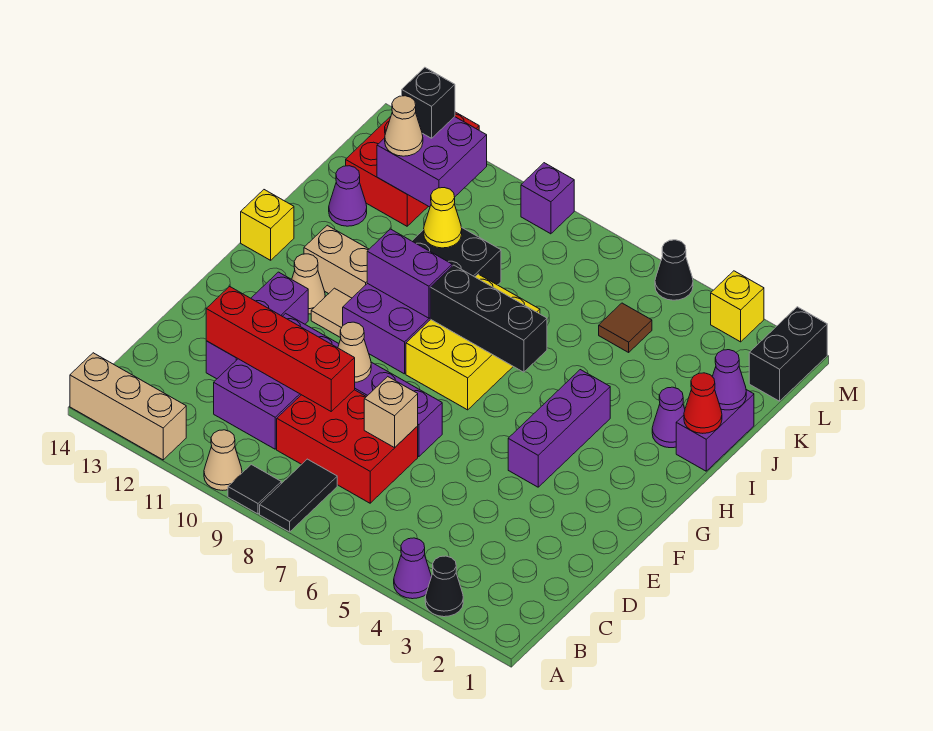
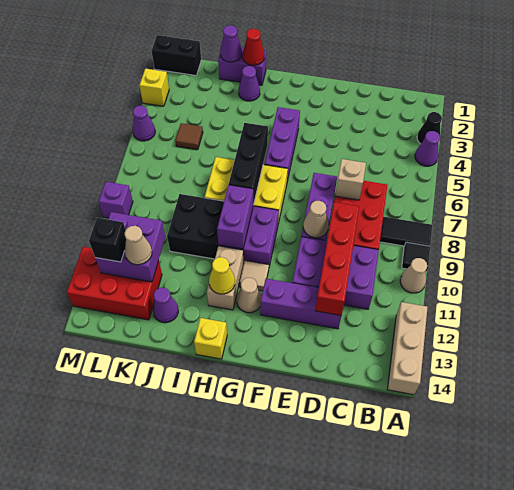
purple 1x3 brick [508,370,610,487] -> purple 1x3 brick turned to [264,107,300,181]
yellow 1x1 cone [424,188,462,248] -> yellow 1x1 cone moved to [209,257,235,294]
black 1x1 cone [655,240,693,300] -> purple 1x1 cone [133,106,155,141]

